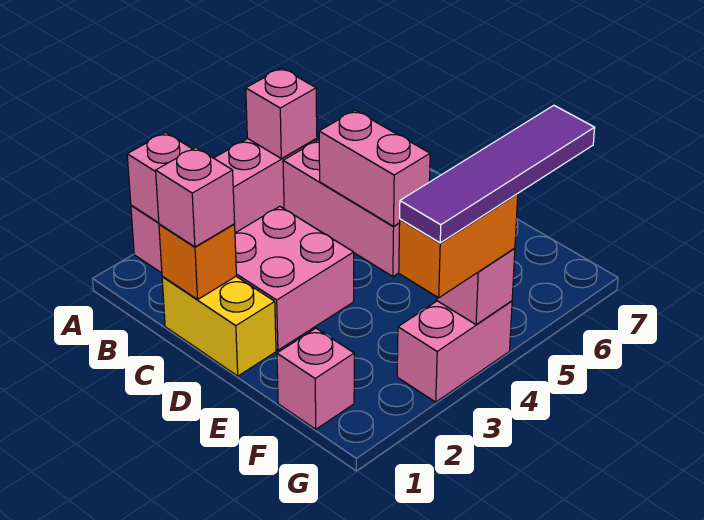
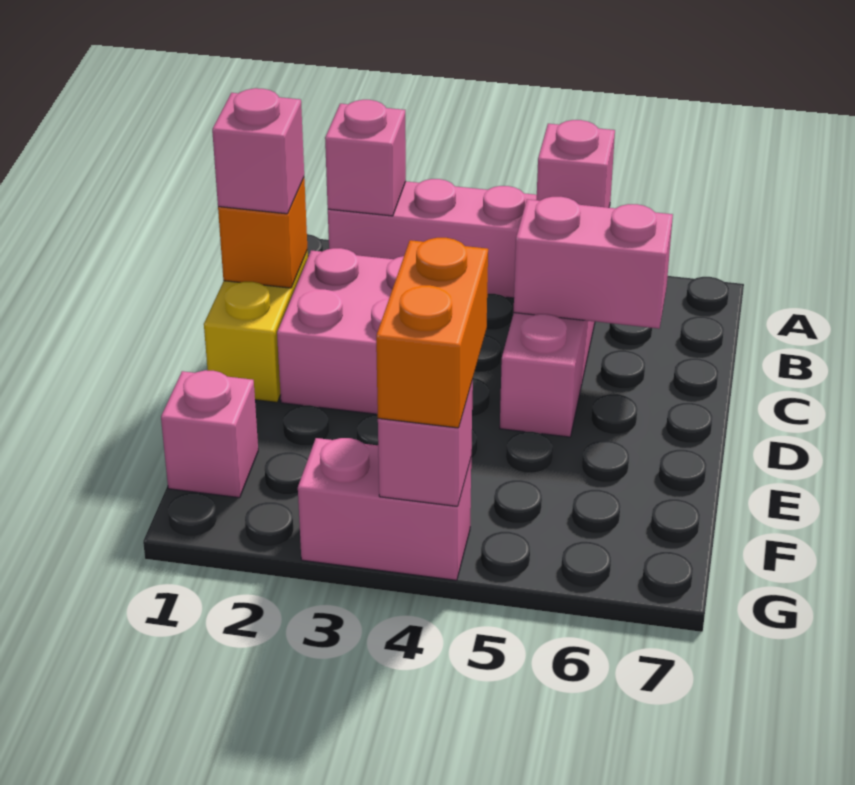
pink 1x2 brick [319,110,430,226] -> pink 1x2 brick turned to [514,197,673,329]
orange 1x2 brick [399,194,518,298] -> orange 1x2 brick turned to [376,238,488,428]
purple 1x4 tile [400,105,595,243] -> none

